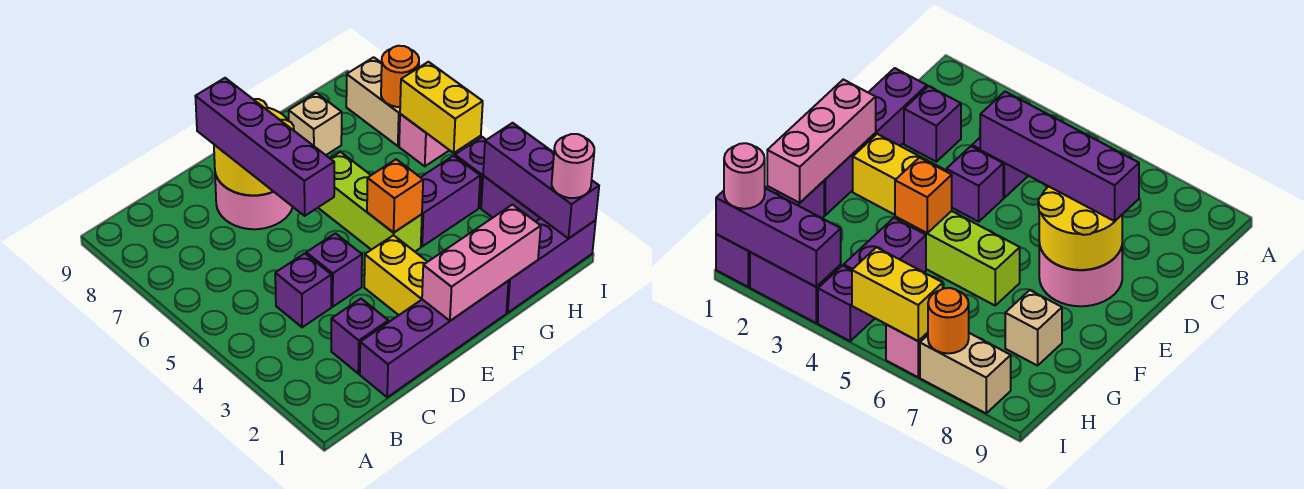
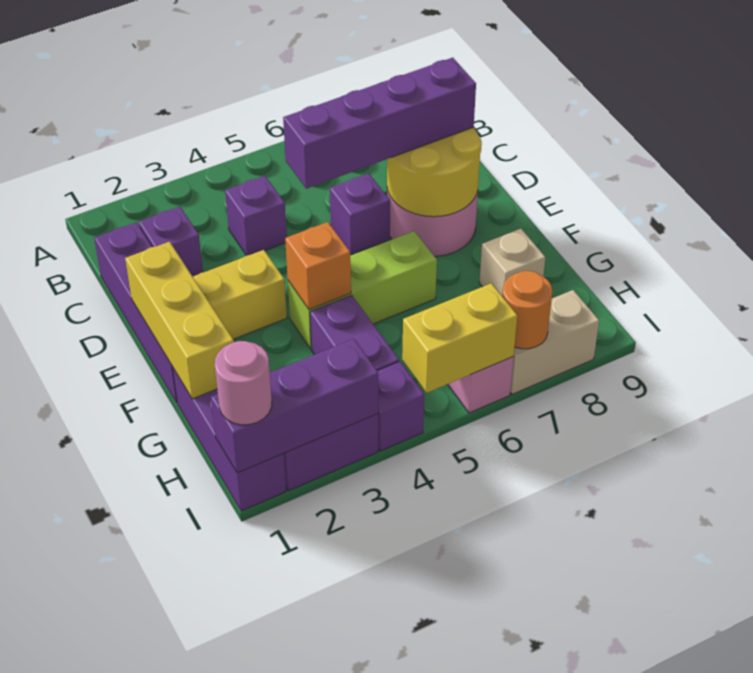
purple 1x1 brick [306,233,362,307] -> purple 1x1 brick moved to [330,173,390,255]
pink 1x3 brick [422,205,541,321] -> yellow 1x3 brick [125,242,234,399]

